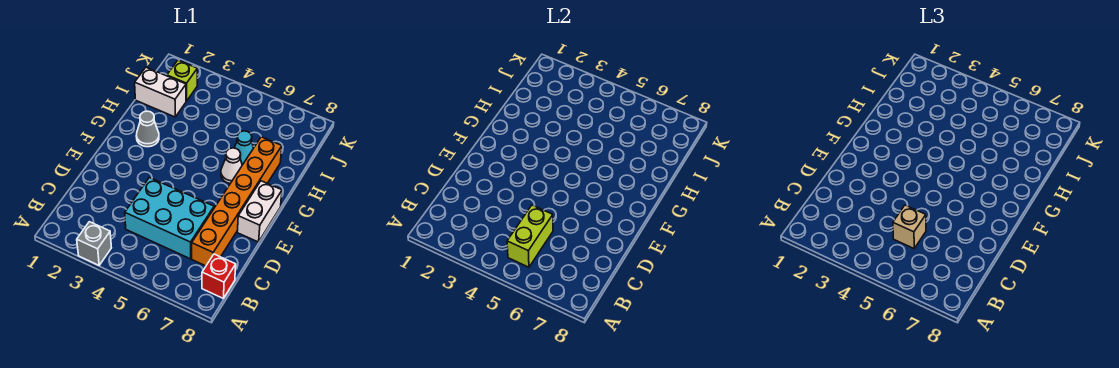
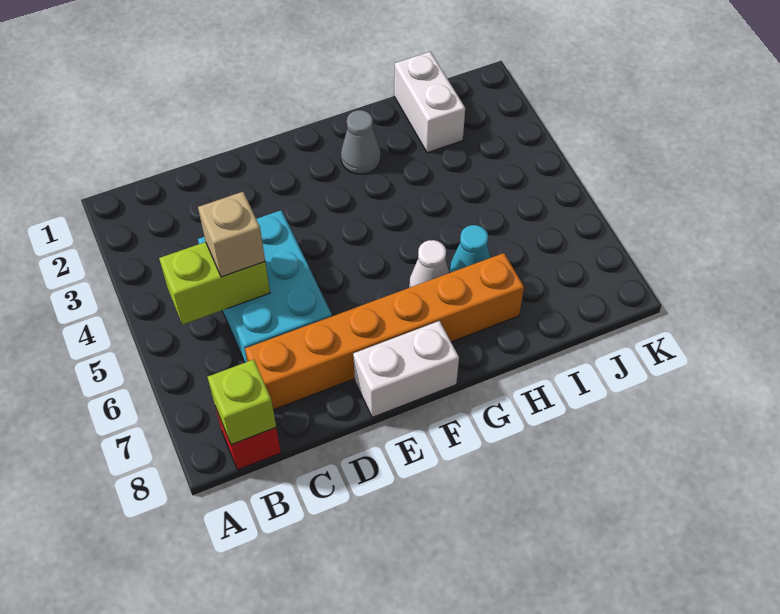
grey 1x1 brick [77,222,111,265] -> none
lime 1x1 brick [167,60,197,101] -> lime 1x1 brick moved to [208,360,276,445]

